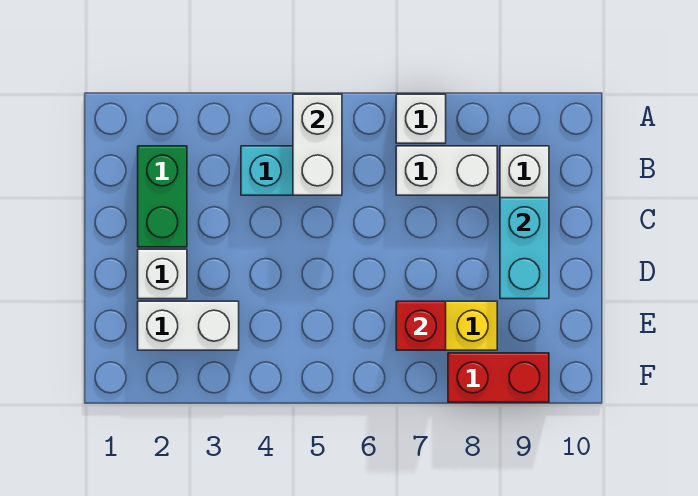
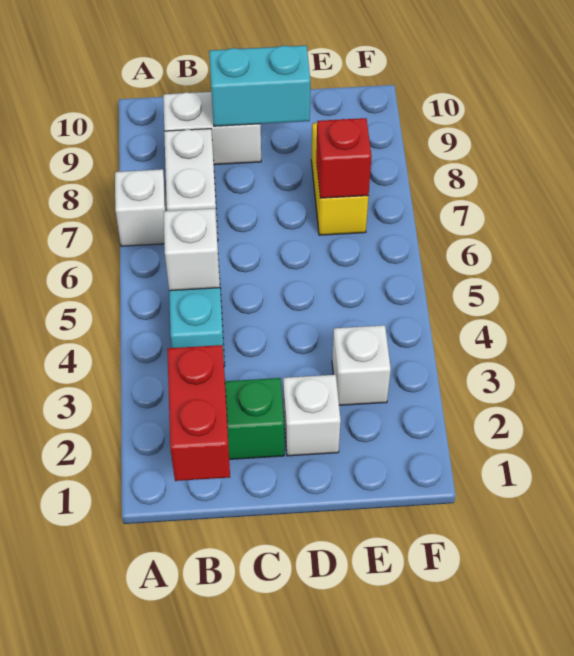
white 1x2 brick [293,94,342,195] -> white 1x1 brick [164,208,220,291]
white 1x2 brick [138,301,239,350] -> white 1x1 brick [332,325,391,405]
red 1x2 brick [448,353,549,402] -> red 1x2 brick moved to [167,345,230,481]

